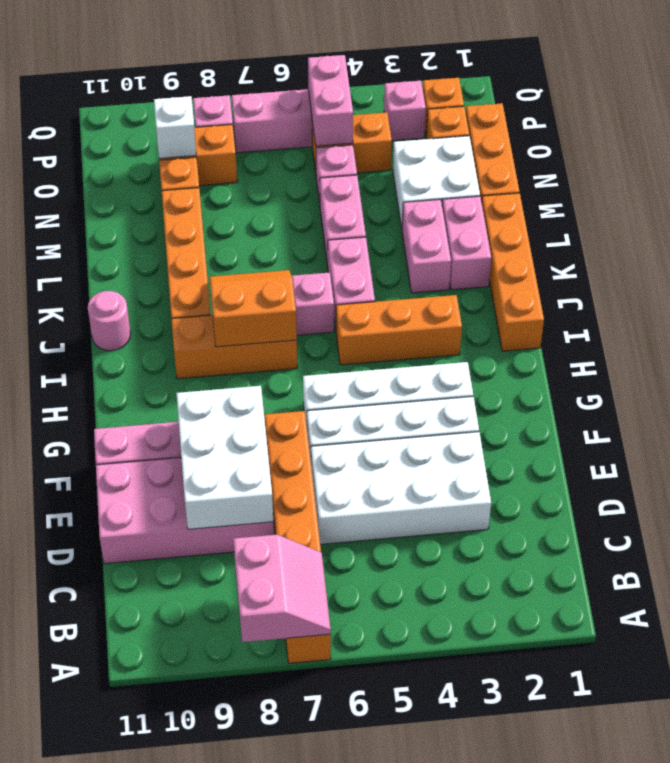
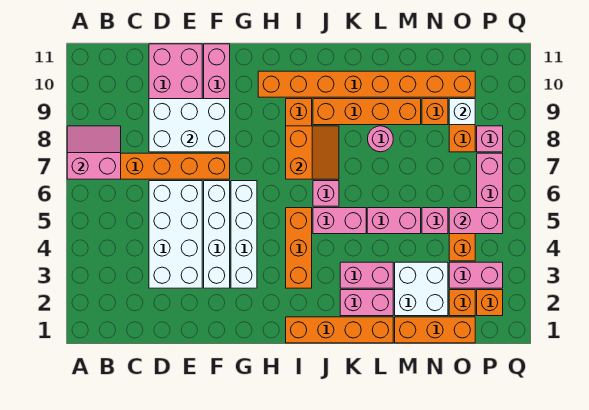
pink 2x2 slope [233,535,331,642] -> pink 2x2 slope turned to [67,126,121,179]
none -> orange 1x8 brick [258,71,475,97]
pink 1x1 round brick [88,291,131,351] -> pink 1x1 round brick moved to [368,126,393,152]
pink 1x1 brick [384,81,426,141] -> pink 1x2 brick [449,262,503,288]

